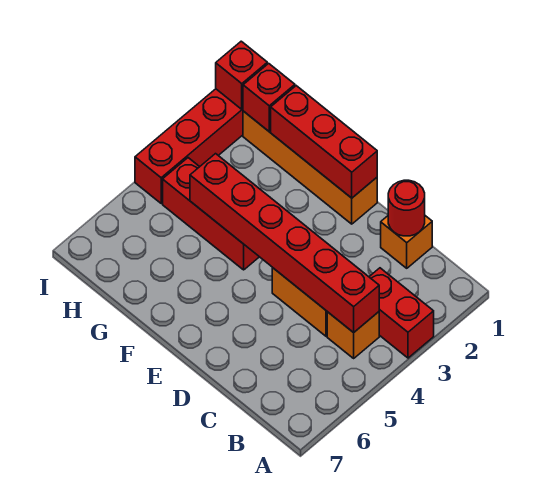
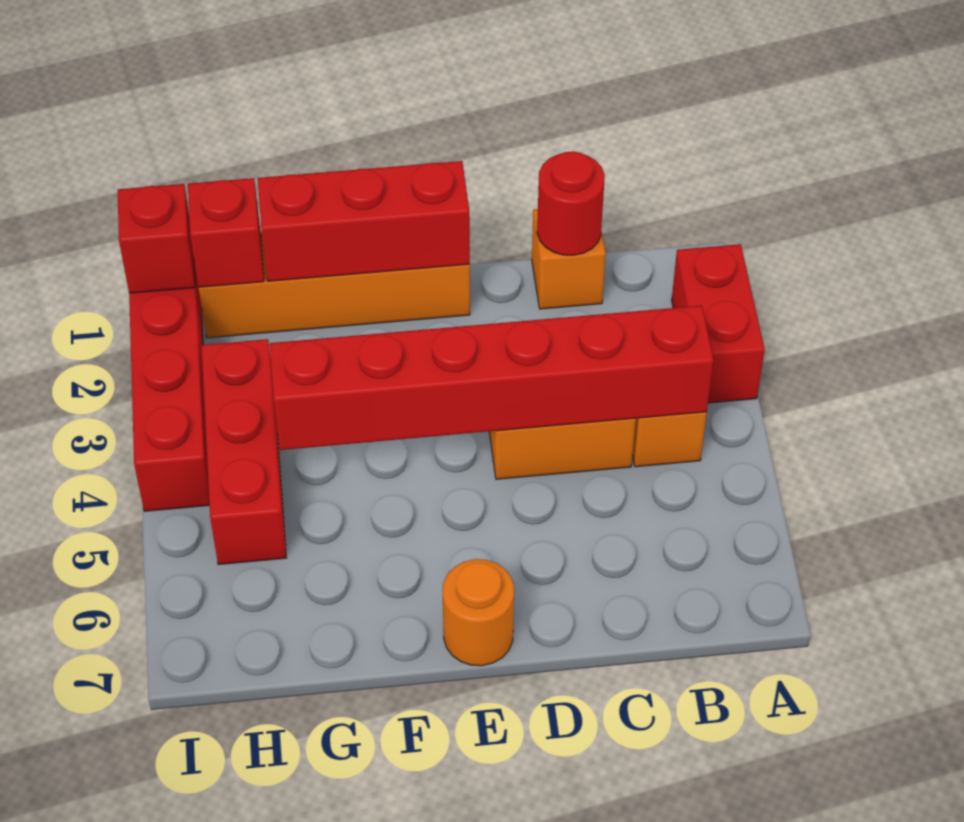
red 1x2 brick [369,268,434,358] -> red 1x2 brick turned to [672,244,765,403]
none -> orange 1x1 round brick [443,559,514,666]
red 1x3 brick [163,158,259,270] -> red 1x3 brick turned to [201,339,286,565]

